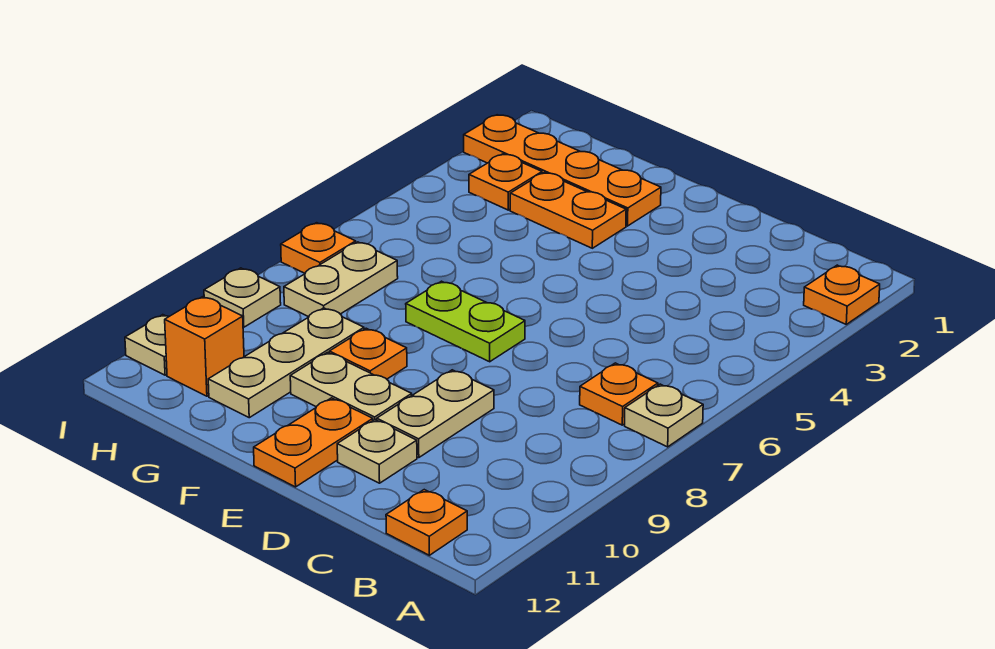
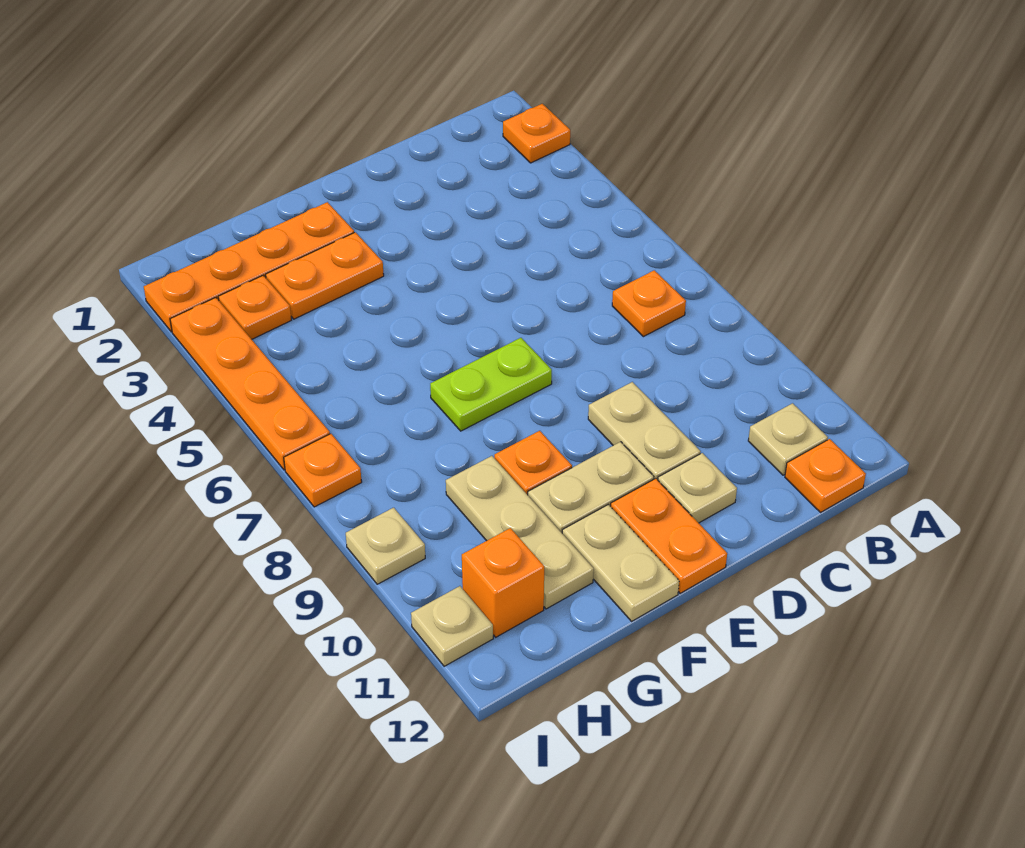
tan 1x1 plate [625,384,703,447] -> tan 1x1 plate moved to [748,403,828,475]
tan 1x2 plate [284,242,398,317] -> tan 1x2 plate moved to [562,505,679,621]
none -> orange 1x4 plate [170,298,330,470]

